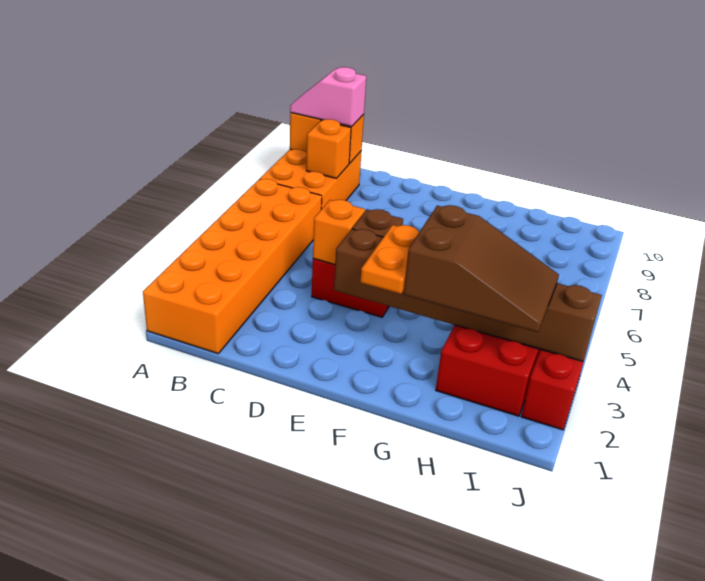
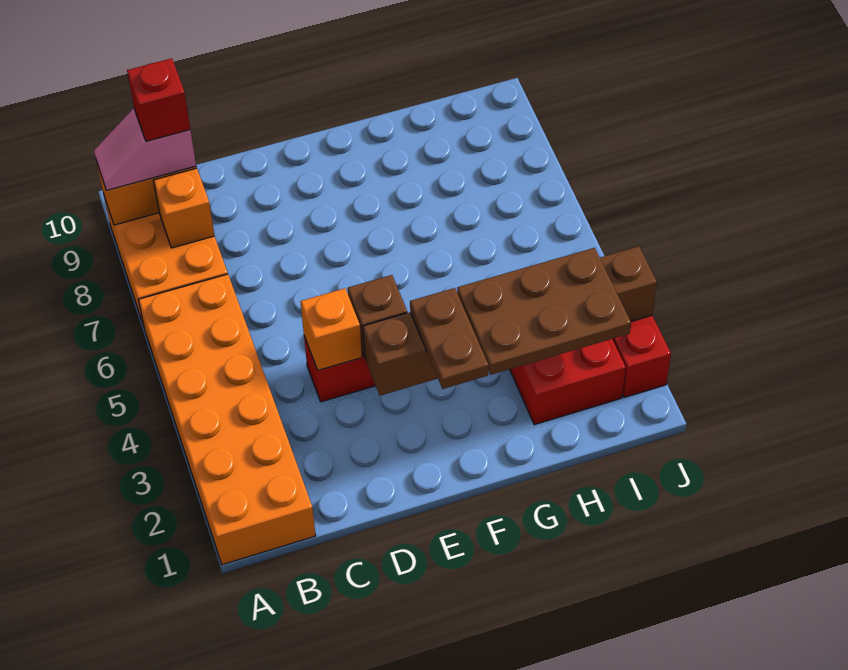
none -> red 1x1 brick [127,58,190,142]
orange 1x2 plate [360,225,419,294] -> brown 1x2 plate [410,288,488,389]
brown 2x3 slope [404,205,559,332] -> brown 2x3 plate [457,248,631,375]

